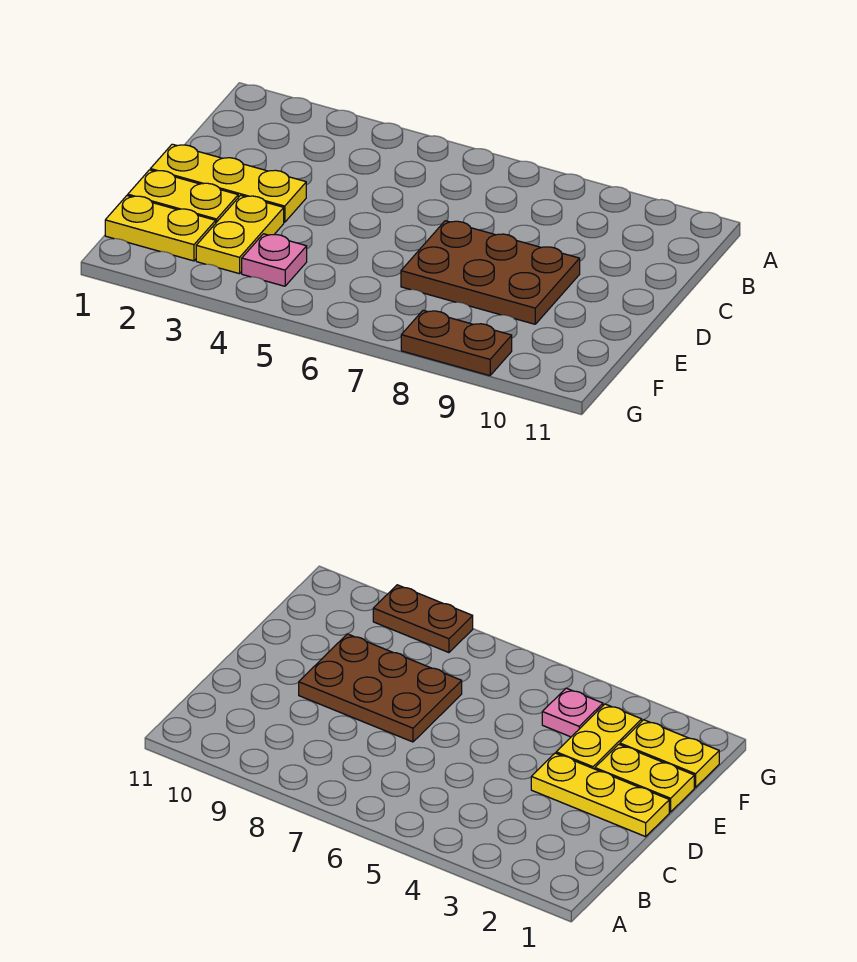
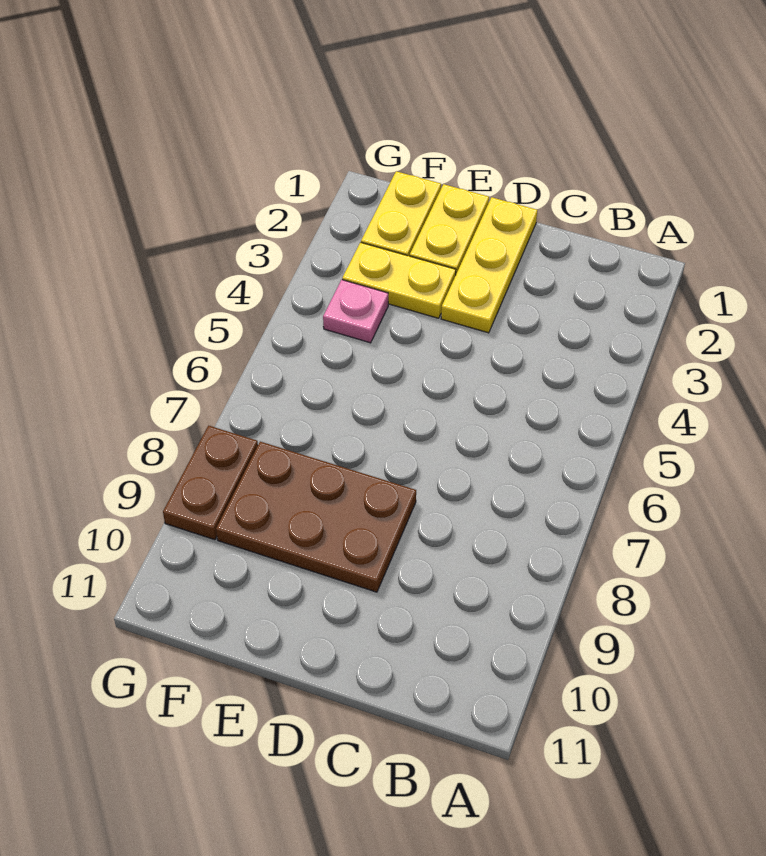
brown 2x3 plate [401,221,580,324] -> brown 2x3 plate turned to [216,442,416,592]

